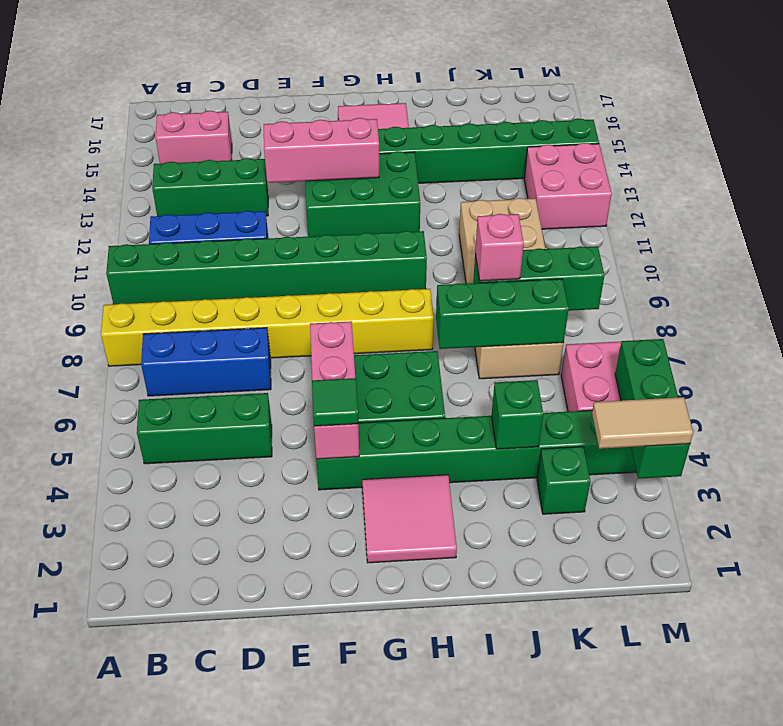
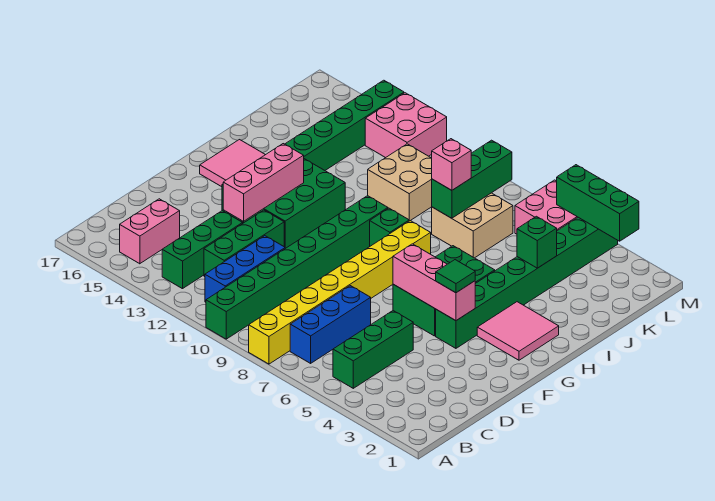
green 1x3 brick [436,279,569,349] -> green 1x3 brick moved to [204,210,284,277]
green 1x1 brick [537,447,590,514] -> green 1x1 brick moved to [370,208,409,246]
tan 1x2 tile [592,397,693,449] -> none

